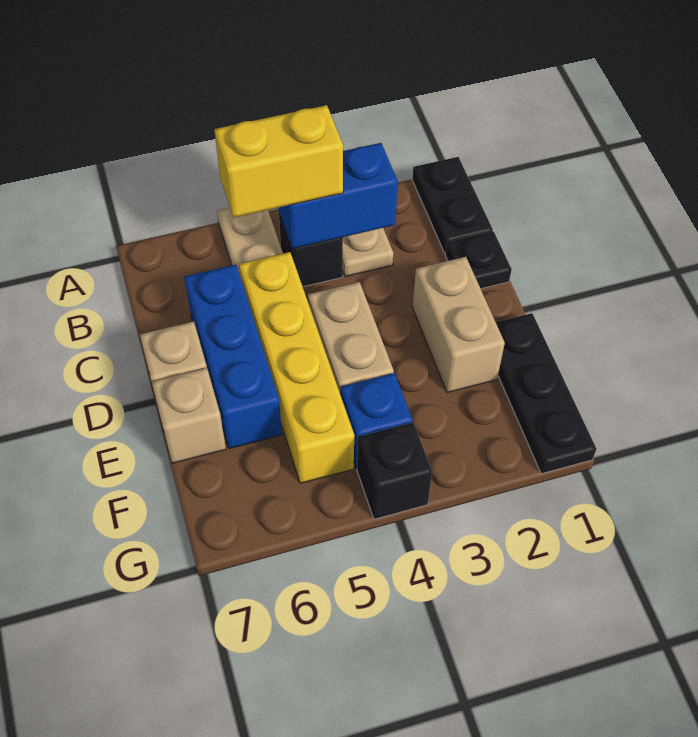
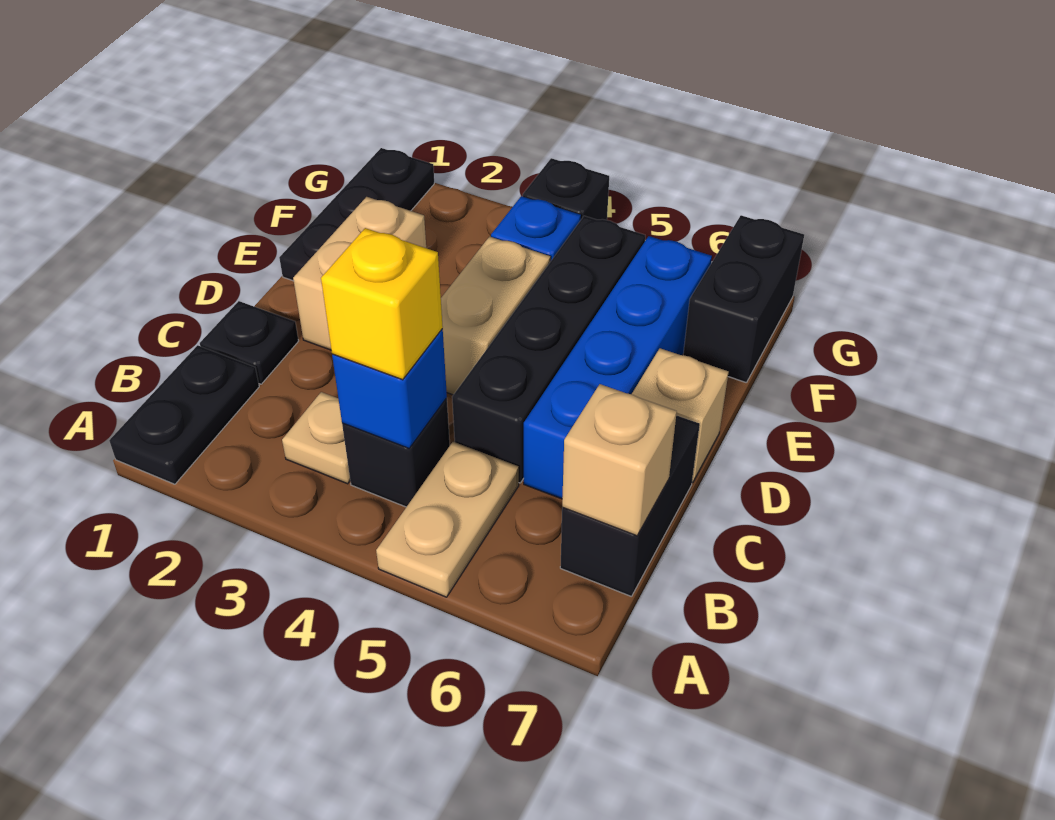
blue 1x2 brick [278,143,398,249] -> blue 1x1 brick [332,329,447,448]
yellow 1x2 brick [214,105,343,218] -> yellow 1x1 brick [321,228,443,380]
none -> black 1x2 brick [560,415,700,597]
yellow 1x4 brick [239,252,354,483] -> black 1x4 brick [452,216,645,483]
blue 1x3 brick [184,265,282,449] -> blue 1x4 brick [524,236,712,499]
tan 1x1 brick [152,368,226,463] -> tan 1x1 brick moved to [562,384,677,536]
none -> black 1x2 brick [683,215,804,383]

